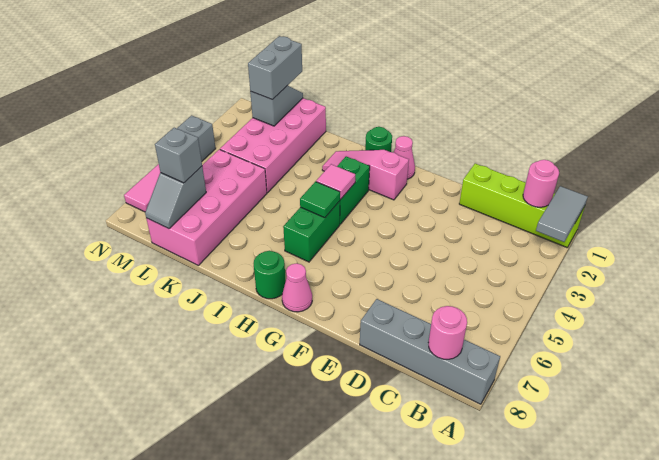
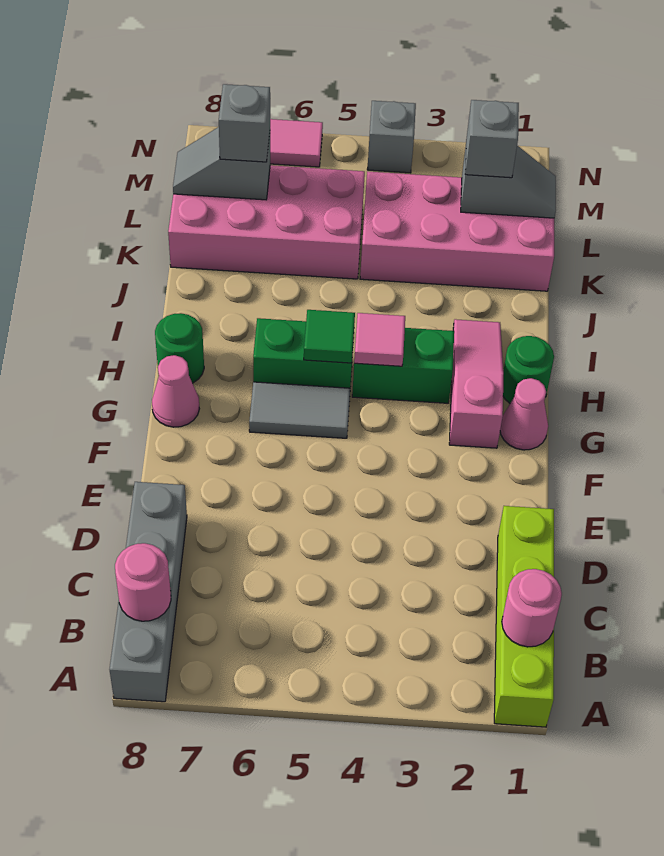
grey 1x2 tile [536,186,588,242] -> grey 1x2 tile moved to [249,382,350,438]
grey 1x2 brick [248,36,302,100] -> grey 1x1 brick [465,100,519,178]

